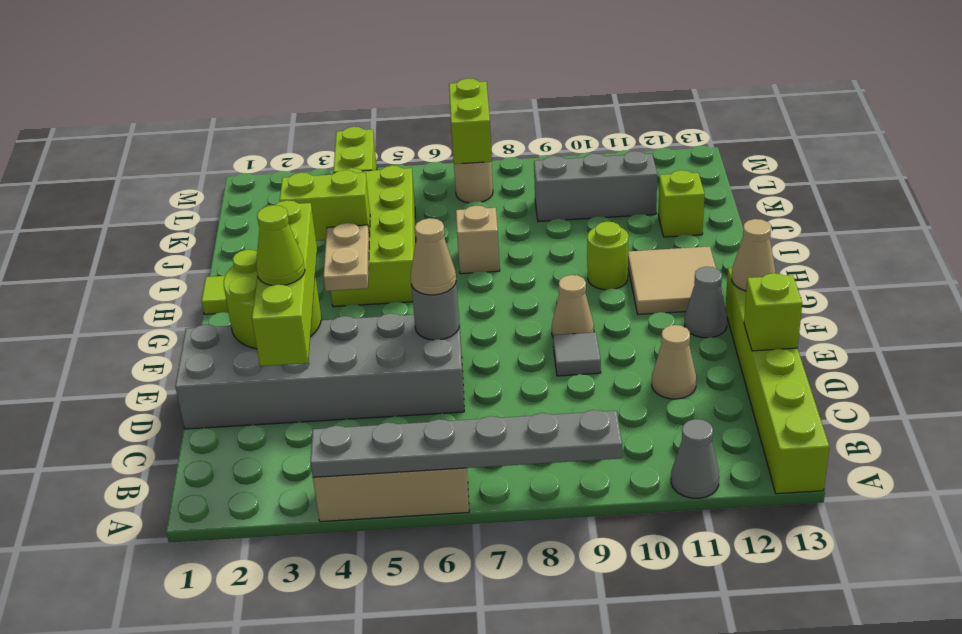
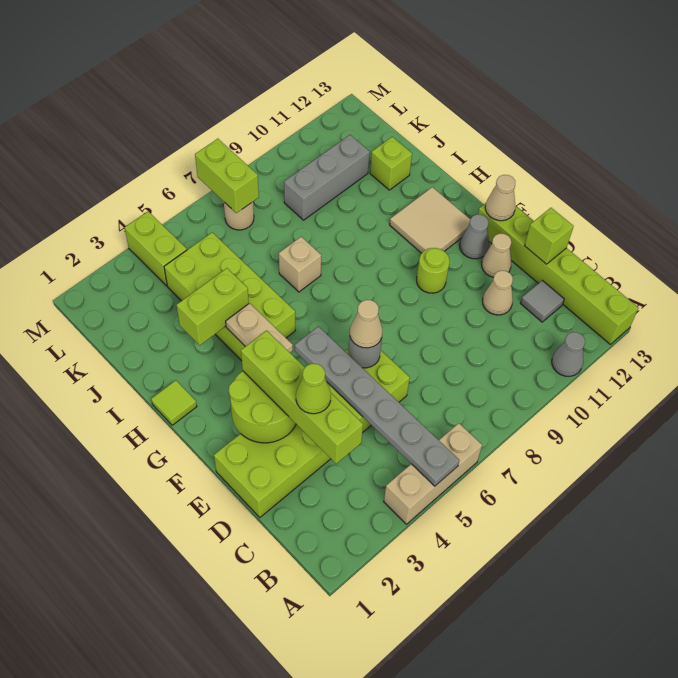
grey 1x6 plate [310,410,622,477] -> grey 1x6 plate turned to [295,326,459,486]
grey 2x6 brick [175,313,464,429] -> lime 2x6 brick [214,348,410,517]
grey 1x1 tile [553,332,601,376] -> grey 1x1 tile moved to [520,280,564,322]
tan 1x1 cone [552,275,594,336] -> tan 1x1 cone moved to [482,234,511,277]
lime 1x1 round brick [587,222,629,290] -> lime 1x1 round brick moved to [417,248,449,293]

